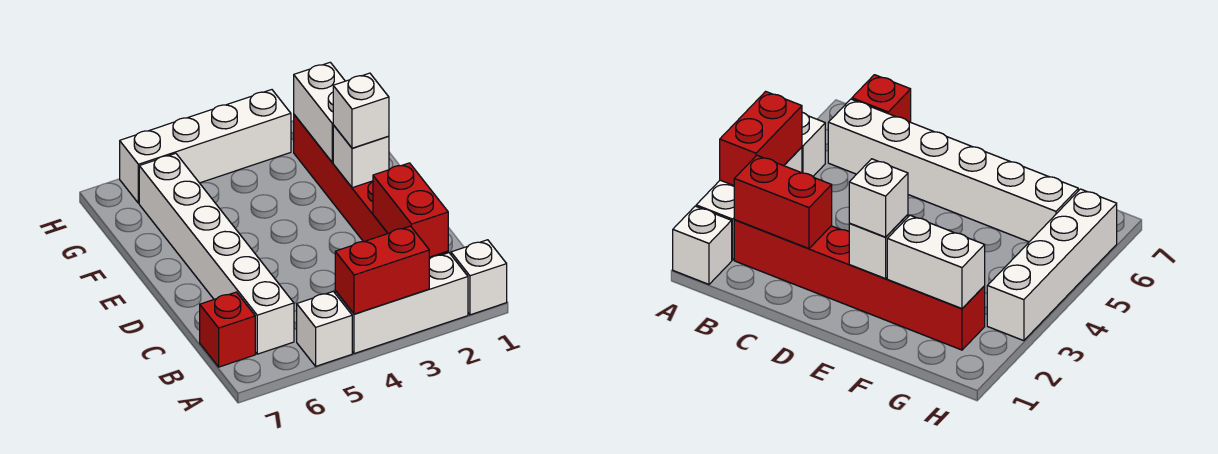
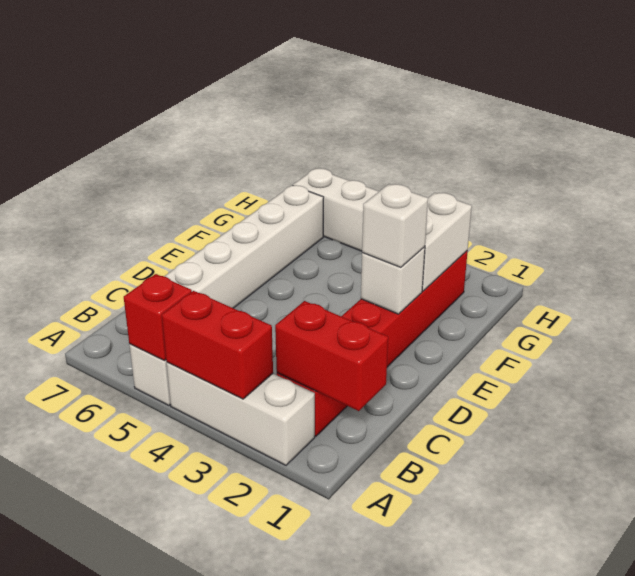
white 1x1 brick [451,240,507,315] -> none
red 1x2 brick [373,163,448,257] -> red 1x2 brick turned to [275,301,388,411]
red 1x1 brick [200,292,255,367] -> red 1x1 brick moved to [124,274,192,361]

